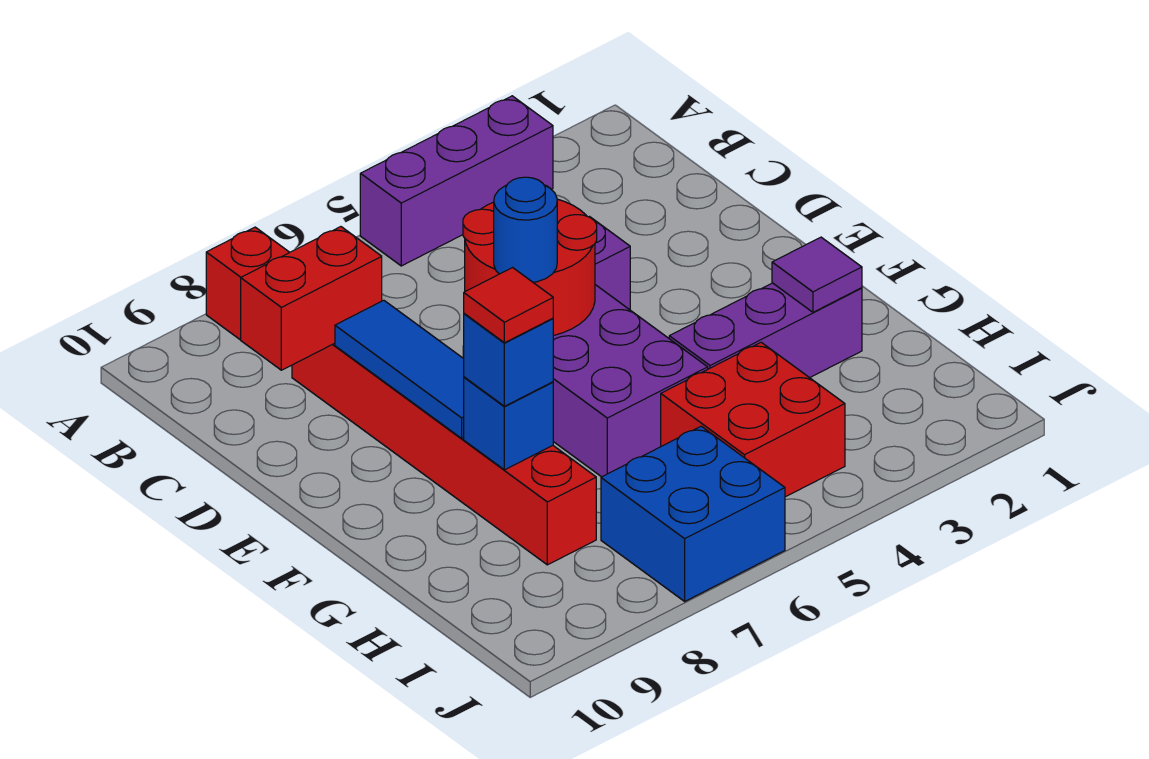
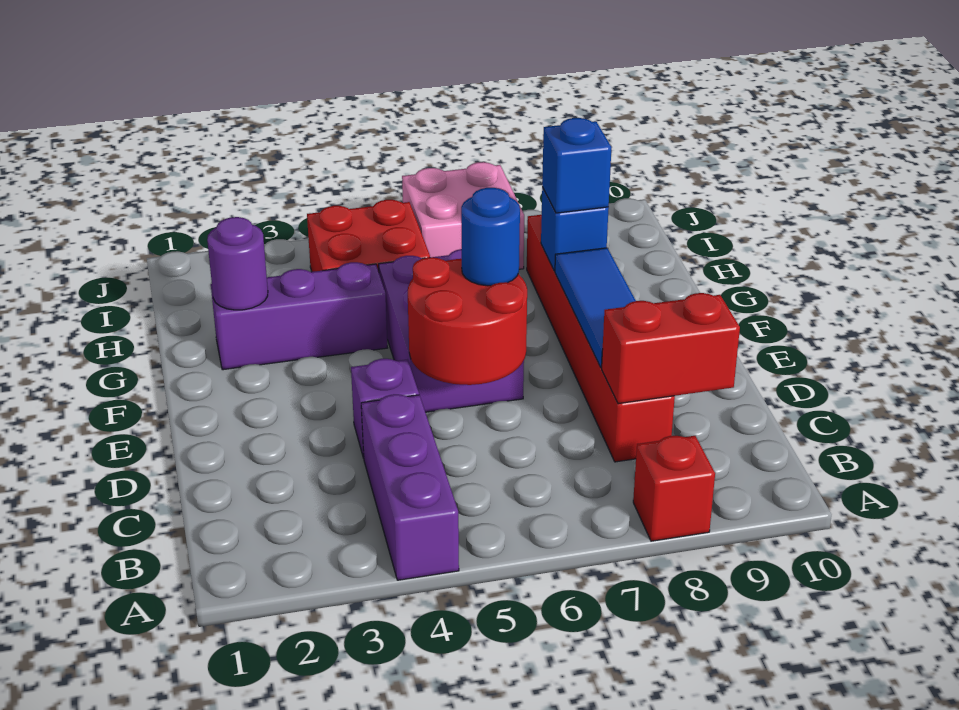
purple 1x3 brick [360,96,553,266] -> purple 1x3 brick turned to [361,394,459,580]
purple 1x1 tile [772,237,862,312] -> purple 1x1 round brick [207,217,268,310]
red 1x1 tile [464,268,553,343] -> none
blue 2x2 brick [601,426,785,601] -> pink 2x2 brick [402,162,524,269]

